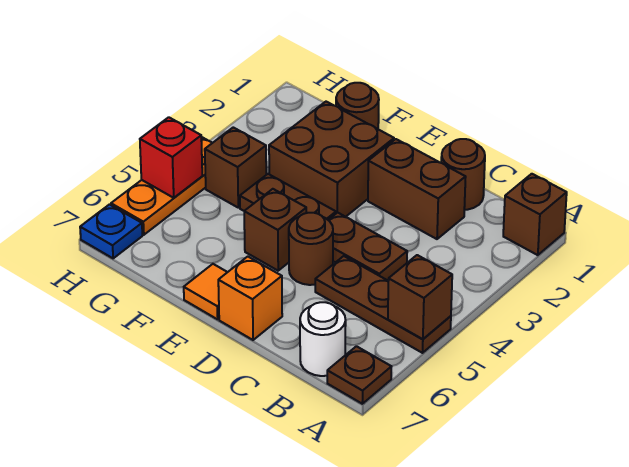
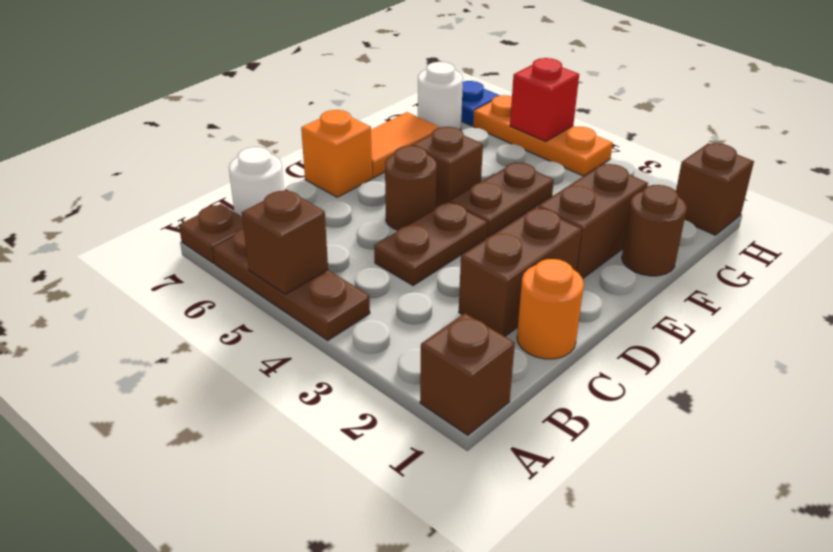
brown 1x3 plate [315,256,451,353] -> brown 1x3 plate turned to [213,228,370,340]
brown 1x1 round brick [441,139,485,210] -> orange 1x1 round brick [517,259,584,359]
brown 2x2 brick [269,102,394,217] -> brown 1x2 brick [538,164,648,278]
orange 1x1 tile [184,264,227,319] -> orange 1x2 tile [371,112,440,178]
brown 1x1 brick [205,127,266,208] -> brown 1x1 brick moved to [676,143,754,235]
none -> white 1x1 round brick [418,62,463,130]

